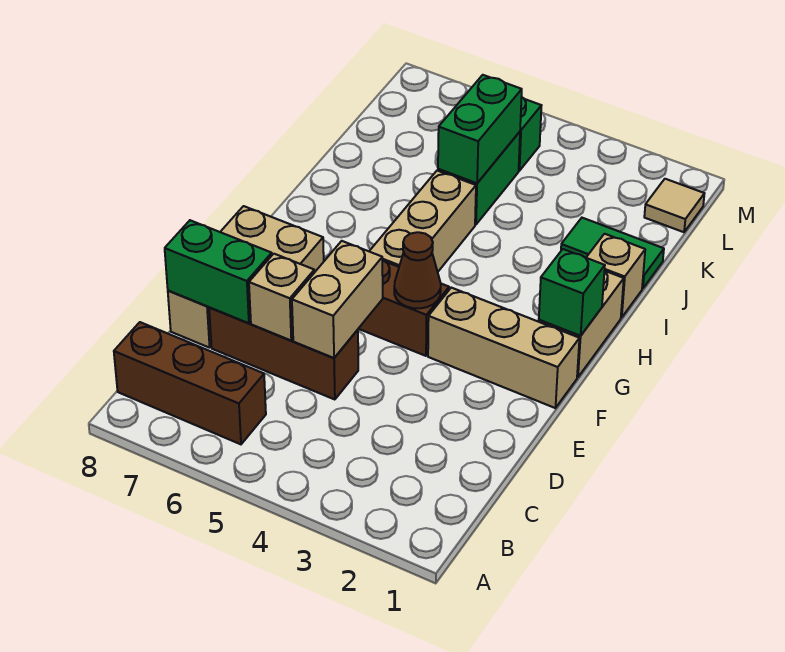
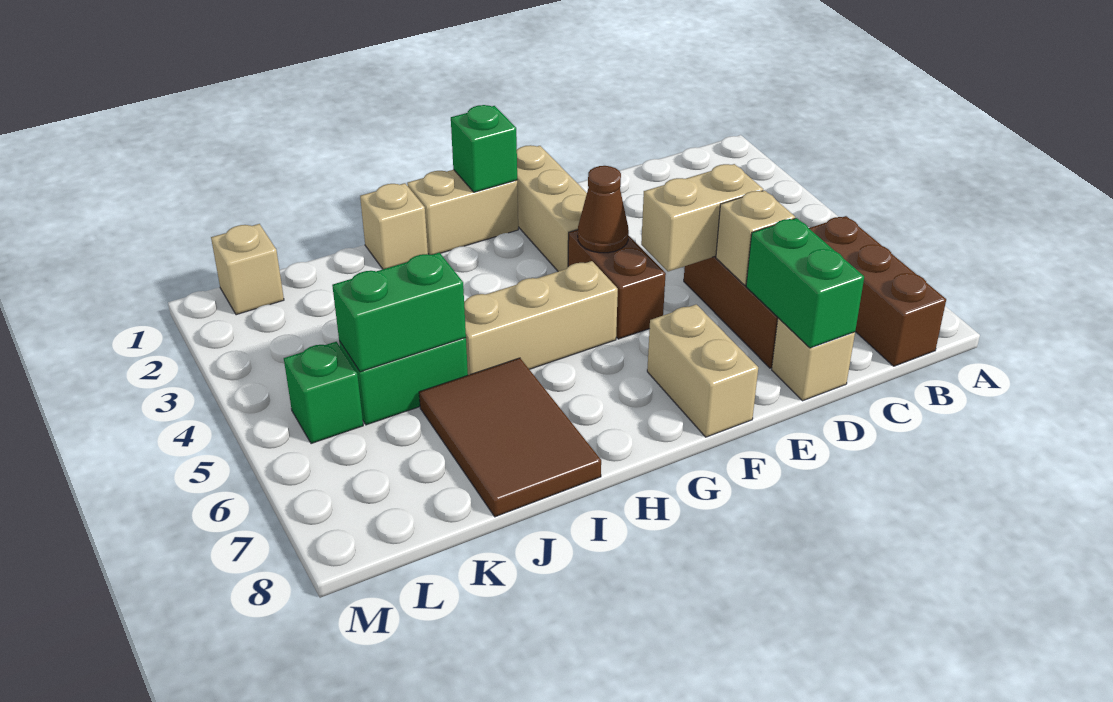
none -> brown 2x3 tile [419,358,601,517]
green 1x2 tile [561,218,664,289] -> none
tan 1x1 tile [644,179,704,232] -> tan 1x1 brick [211,224,284,315]

